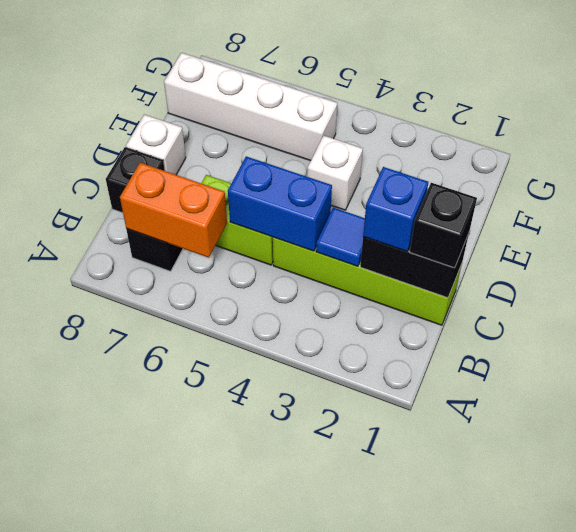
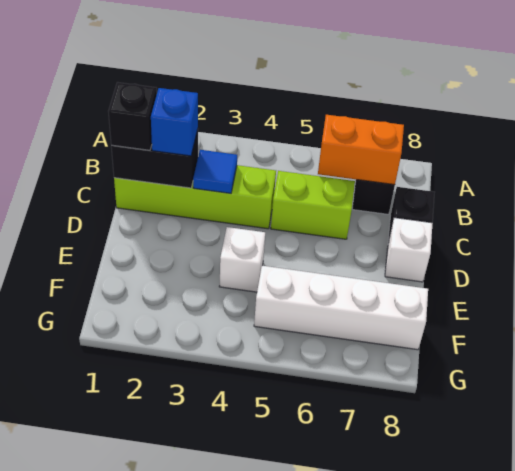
blue 1x2 brick [228,156,332,251] -> none

